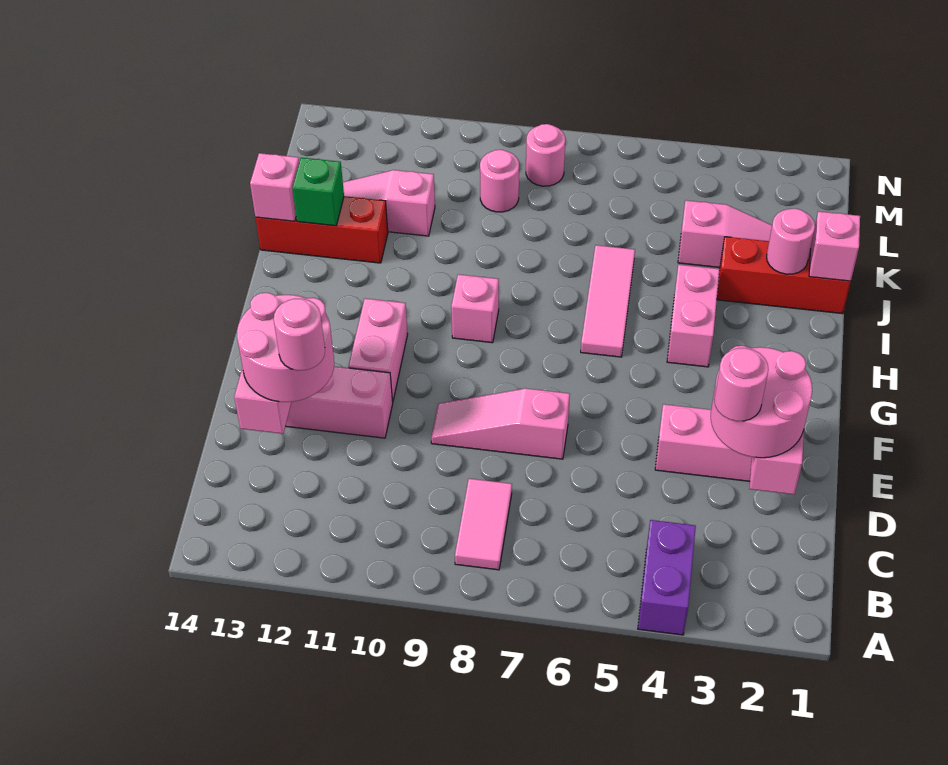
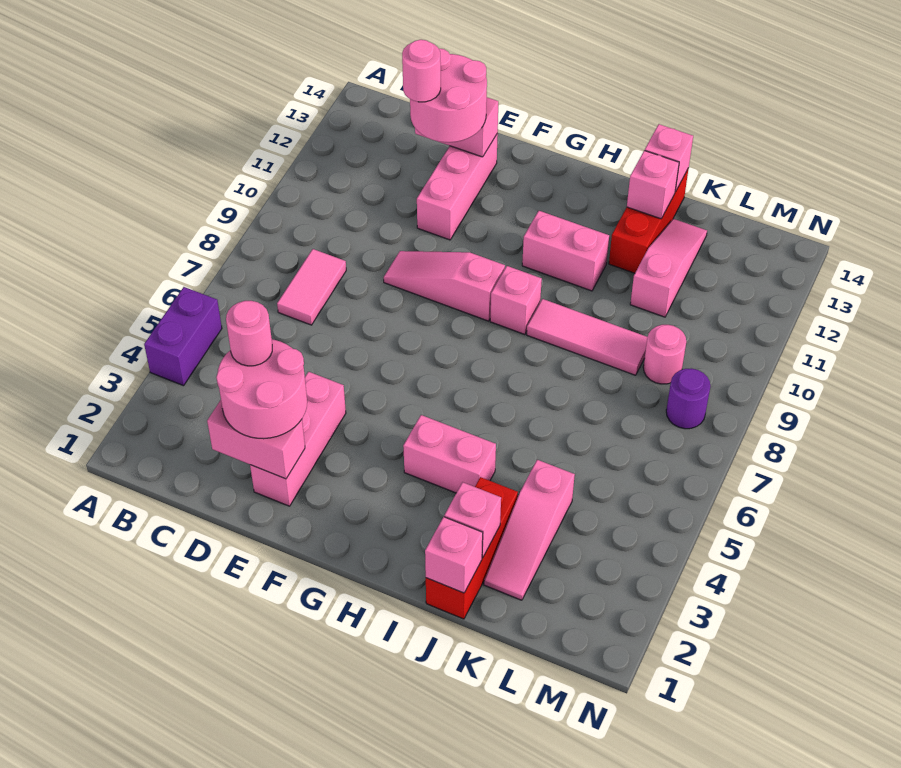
purple 1x2 brick [638,520,696,635] -> purple 1x2 brick turned to [144,287,222,386]
pink 1x2 tile [455,479,512,570] -> pink 1x2 tile turned to [277,249,346,325]
pink 1x3 slope [431,388,570,459] -> pink 1x3 slope turned to [384,251,505,321]
pink 1x2 brick [348,298,408,402] -> pink 1x2 brick moved to [522,211,609,291]
pink 1x3 tile [581,245,635,357] -> pink 1x3 tile moved to [527,299,647,375]
pink 1x1 round brick [767,209,815,274] -> pink 1x1 brick [444,482,501,558]
green 1x1 brick [292,158,344,226] -> pink 1x1 brick [627,150,679,219]
pink 1x1 round brick [526,124,565,186] -> purple 1x1 round brick [666,368,710,429]

